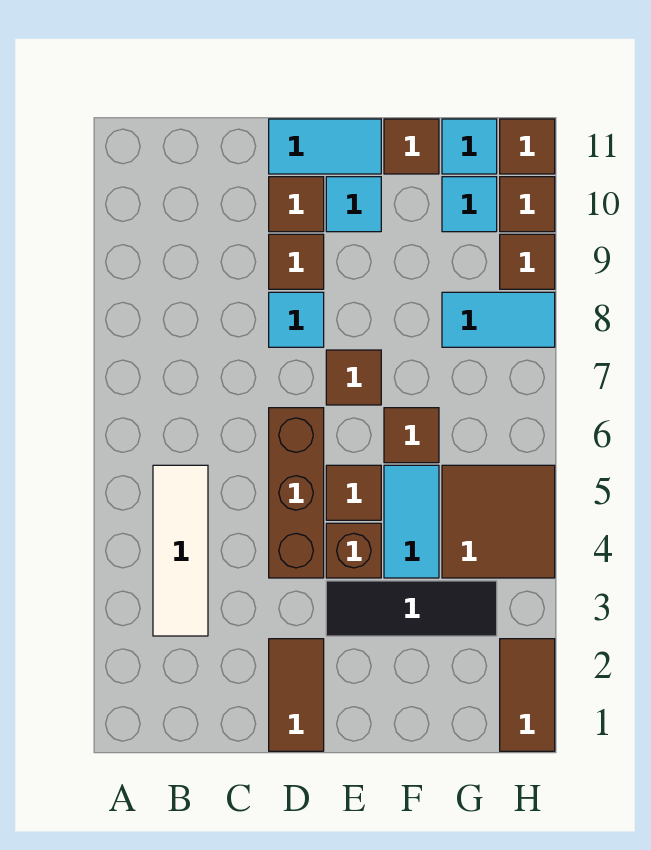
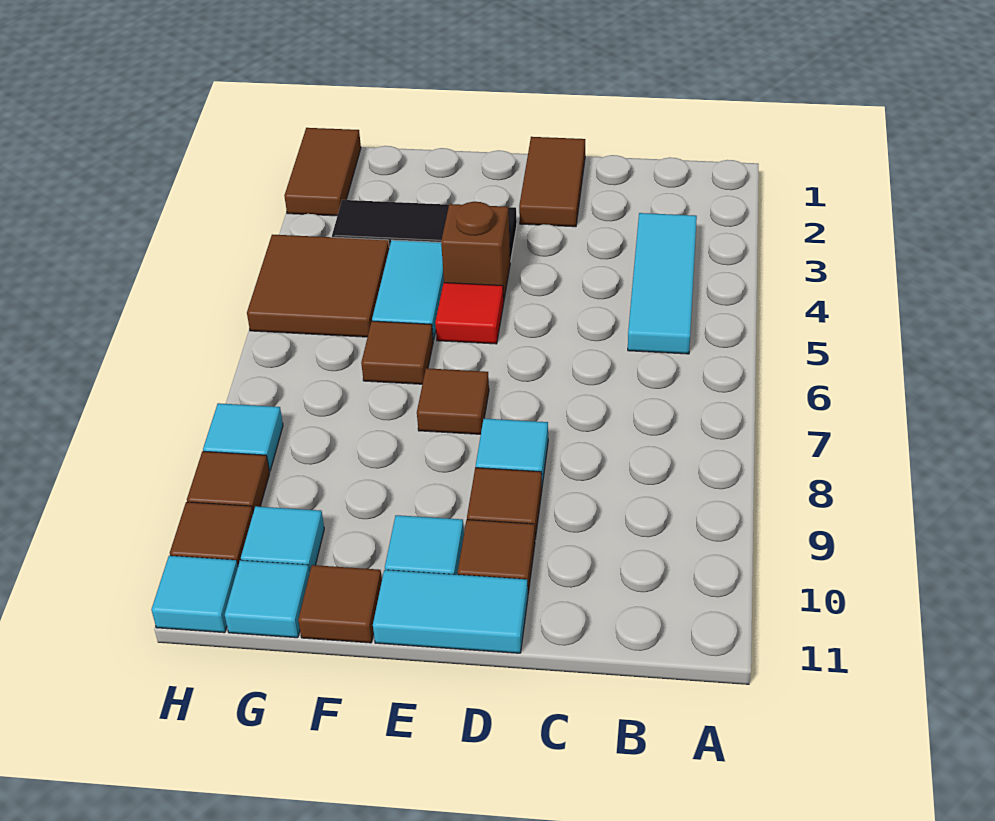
white 1x3 tile [153,465,208,636] -> cyan 1x3 tile [628,213,697,354]
brown 1x3 brick [269,408,324,578] -> none
brown 1x1 tile [326,465,381,520] -> red 1x1 tile [435,283,504,344]
cyan 1x2 tile [442,292,555,347] -> cyan 1x1 tile [203,403,283,471]
brown 1x1 tile [500,119,555,174] -> cyan 1x1 tile [151,556,238,633]

